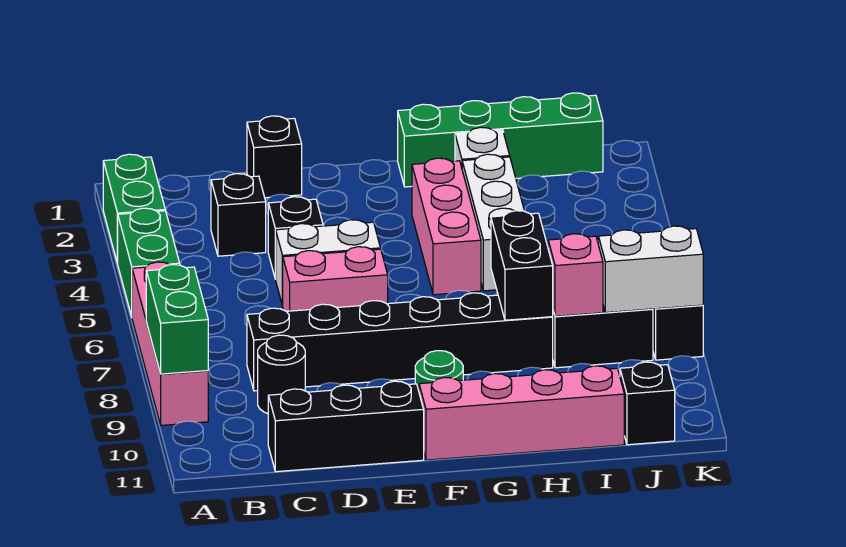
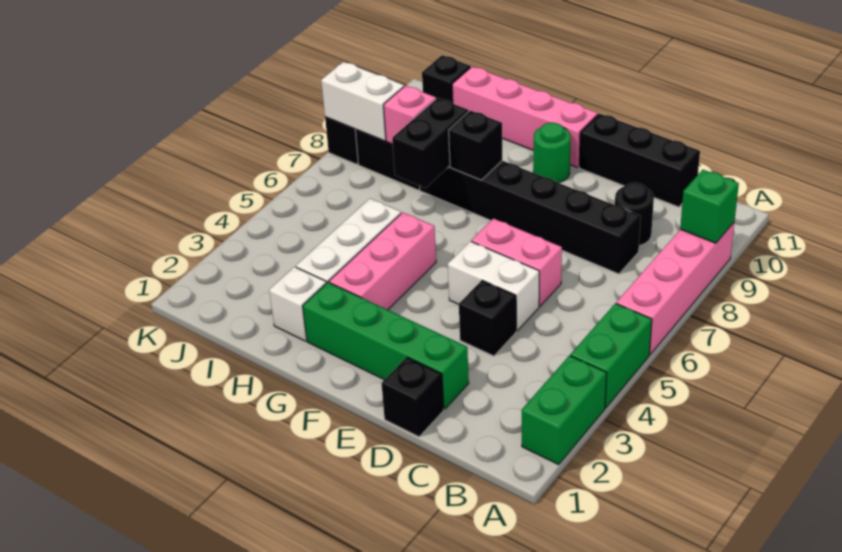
green 1x2 brick [146,265,208,374] -> green 1x1 brick [680,170,739,243]
black 1x1 brick [211,174,266,256] -> black 1x1 brick moved to [449,111,502,180]
green 1x4 brick [398,93,603,187] -> green 1x4 brick moved to [303,282,469,409]

